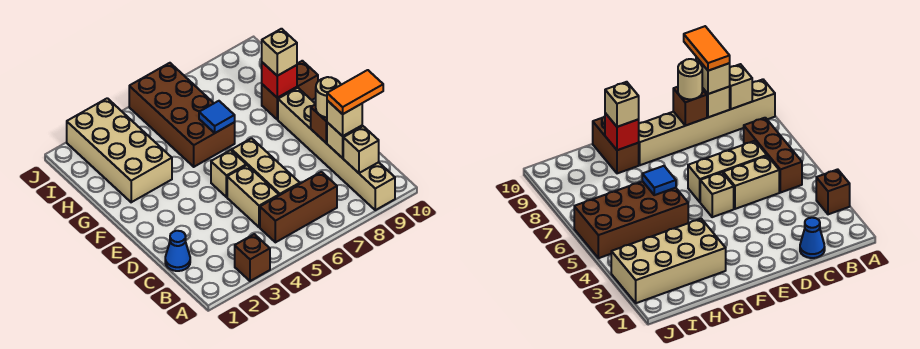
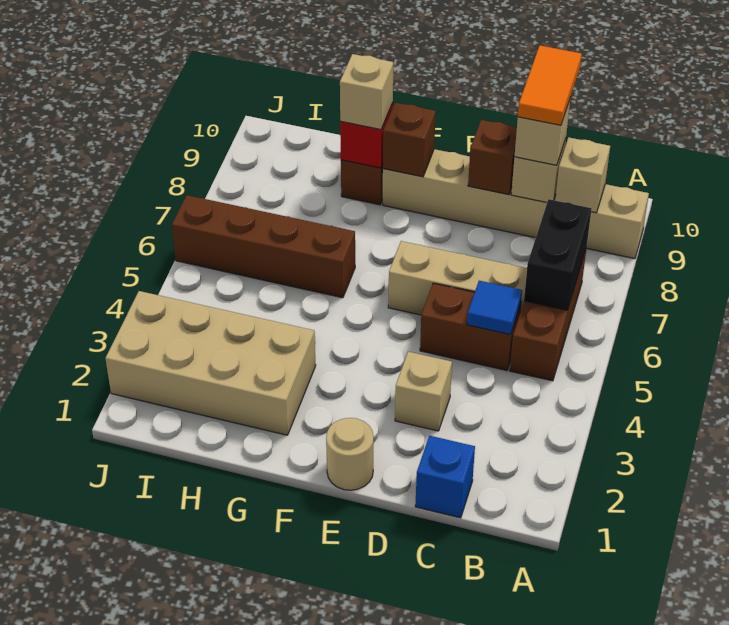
brown 1x1 brick [235,234,270,281] -> brown 1x1 brick moved to [383,103,436,177]
none -> black 1x2 brick [524,199,592,310]
blue 1x1 cone [165,231,190,271] -> blue 1x1 brick [415,436,475,518]
tan 1x2 brick [227,165,279,227] -> brown 1x2 brick [420,283,521,370]
tan 1x1 round brick [316,77,341,117] -> tan 1x1 round brick moved to [326,418,374,490]
tan 1x1 brick [211,150,246,197] -> tan 1x1 brick moved to [395,352,452,431]
brown 2x4 brick [129,63,235,167] -> brown 1x4 brick [172,195,355,298]
blue 1x1 tile [199,101,235,133] -> blue 1x1 tile moved to [467,281,522,334]

